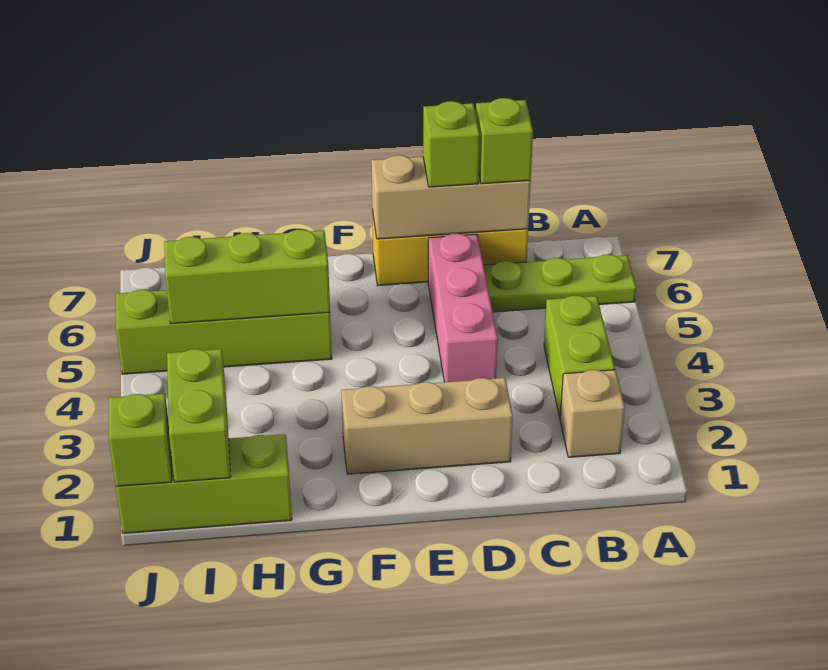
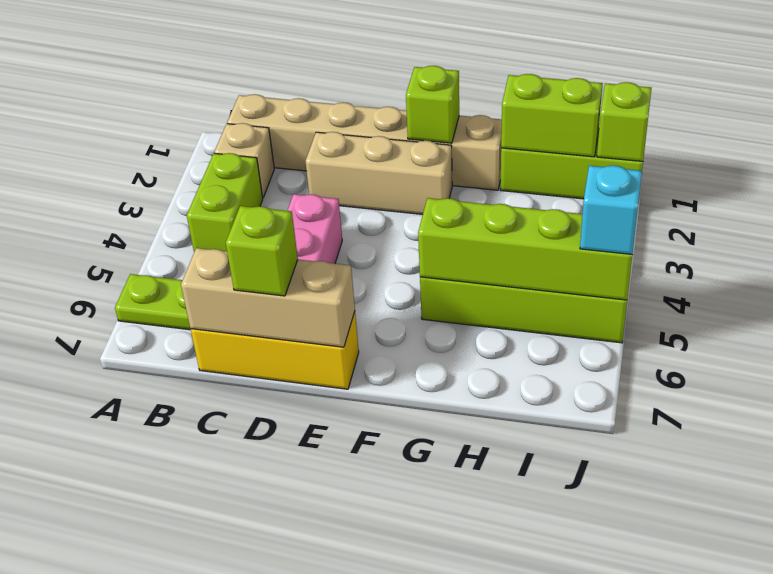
none -> tan 1x6 brick [227,94,502,190]
lime 1x1 brick [476,98,533,184] -> lime 1x1 brick moved to [406,66,459,143]
lime 1x3 brick [164,229,330,324] -> lime 1x4 brick [418,198,632,300]
lime 1x2 brick [167,349,231,482] -> lime 1x2 brick turned to [501,74,603,157]
none -> cyan 1x1 brick [580,165,642,255]

